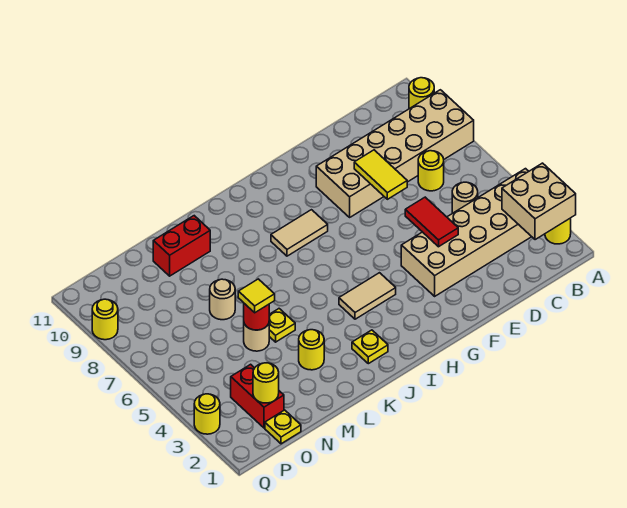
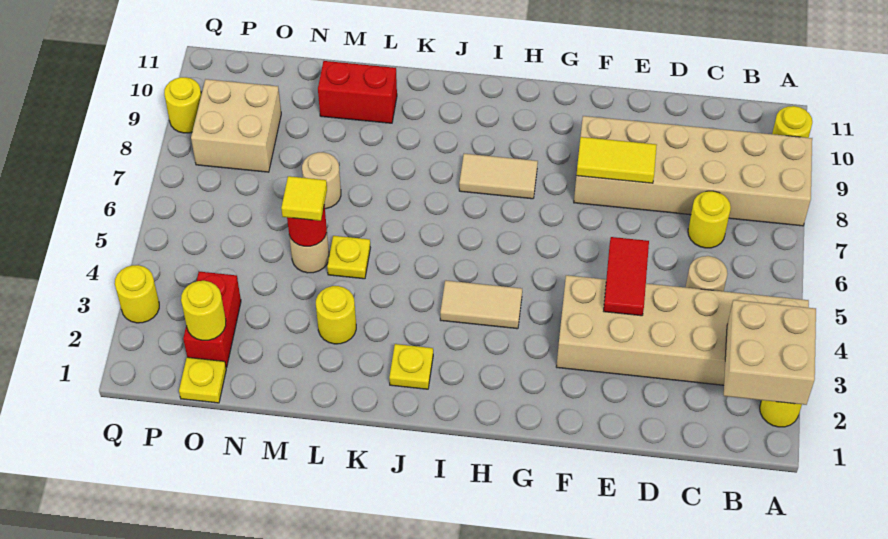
yellow 1x2 tile [354,150,407,199] -> yellow 1x2 tile turned to [576,137,657,183]
none -> tan 2x2 brick [191,79,281,172]

